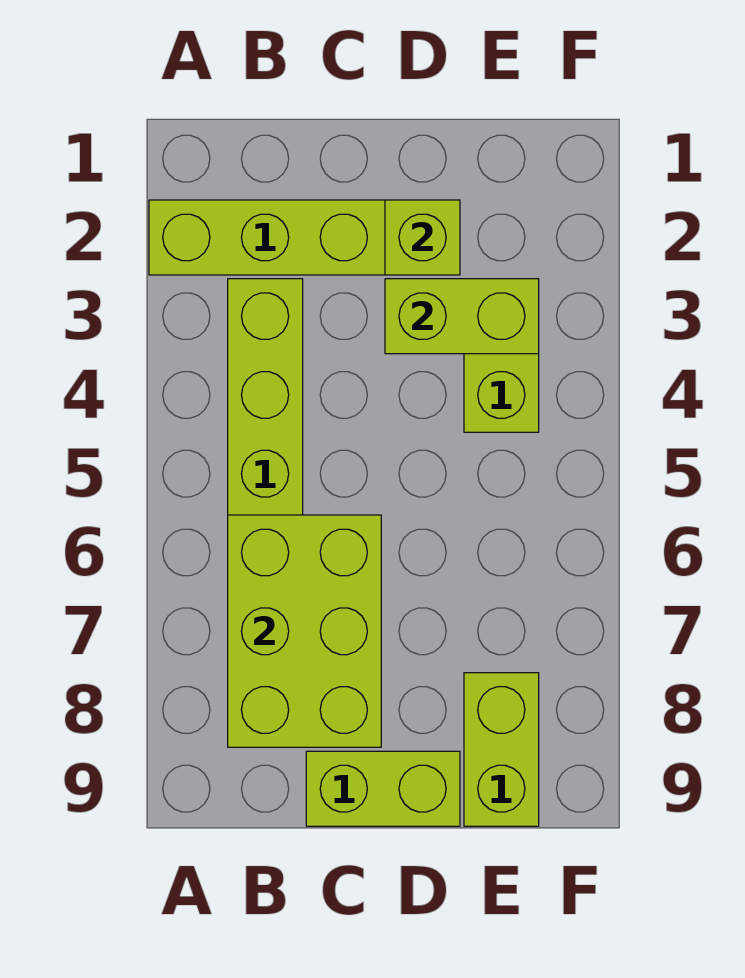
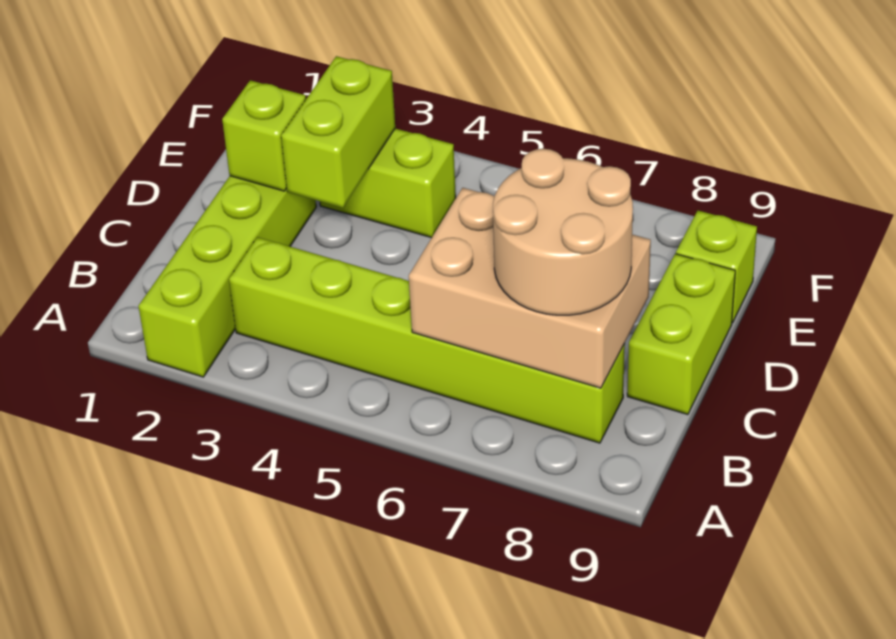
lime 2x3 brick [228,515,381,747] -> tan 2x3 brick [409,188,651,388]
none -> tan 2x2 round brick [493,149,633,315]
lime 1x2 brick [464,673,539,826] -> lime 1x1 brick [676,211,757,323]

